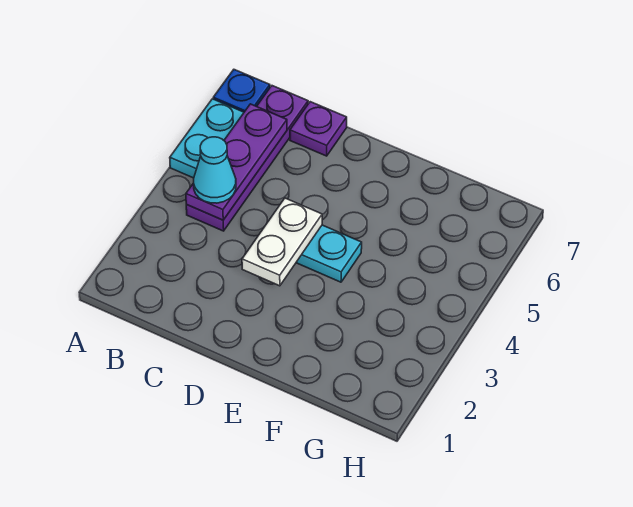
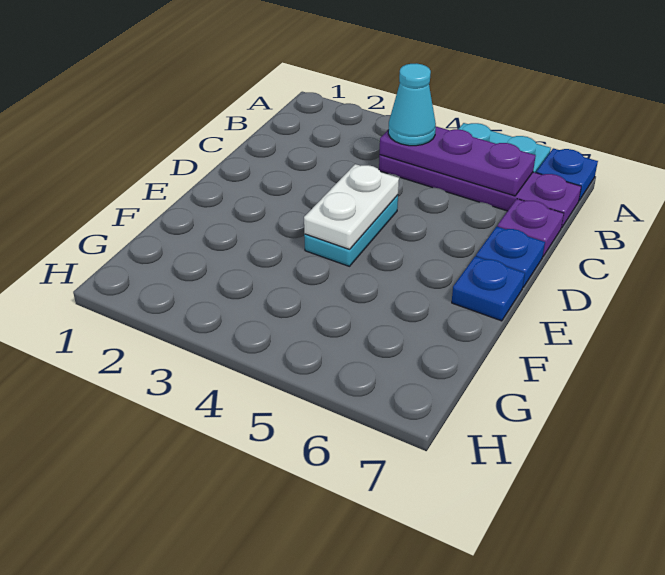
white 1x2 plate [242,198,322,286] -> white 1x2 plate turned to [304,164,399,249]
none -> blue 1x1 plate [476,227,545,287]
none -> blue 1x1 plate [452,256,525,321]

